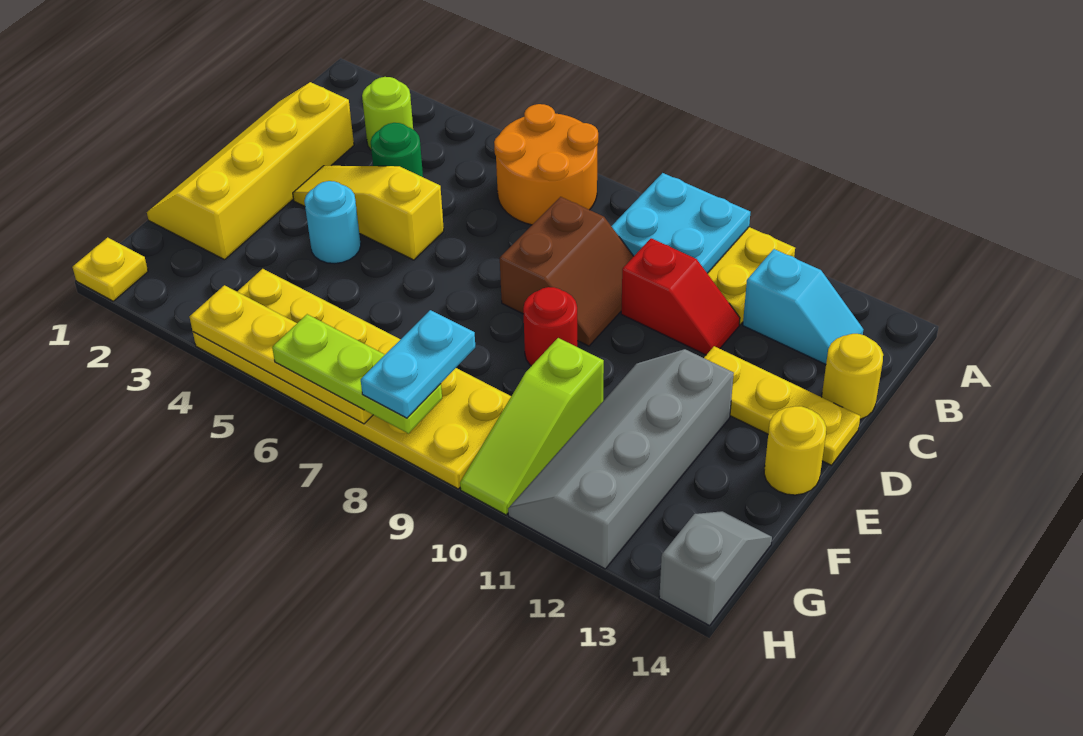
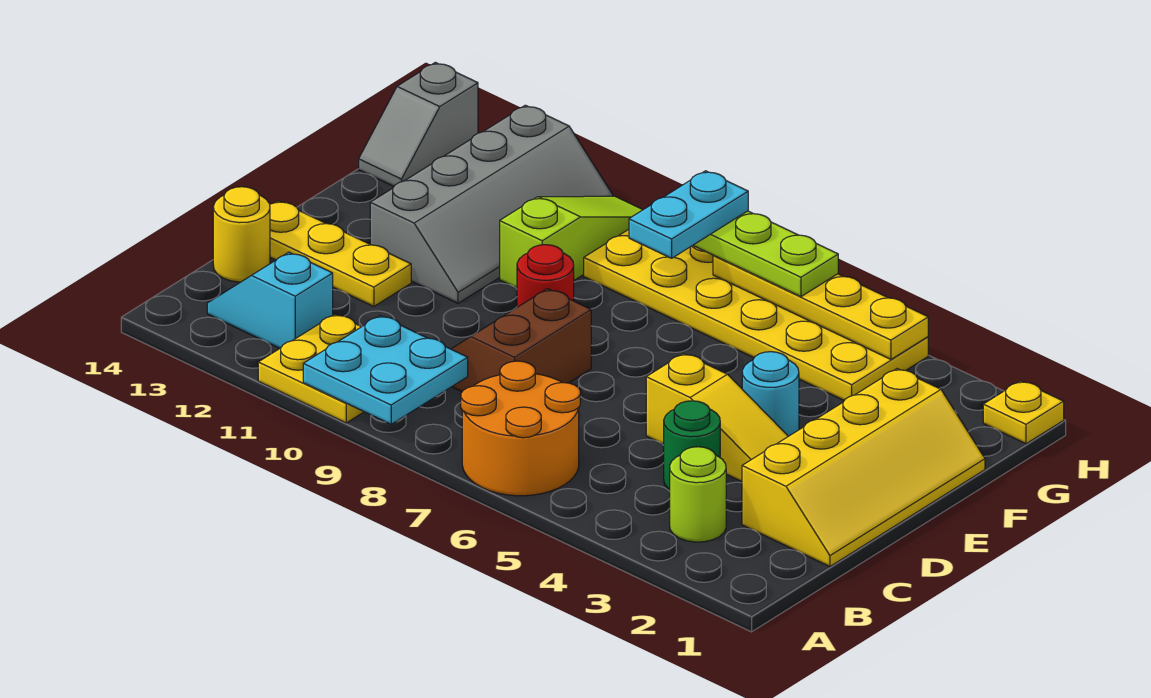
red 1x2 slope [621,238,740,355] -> none
yellow 1x1 round brick [764,406,826,495] -> none

